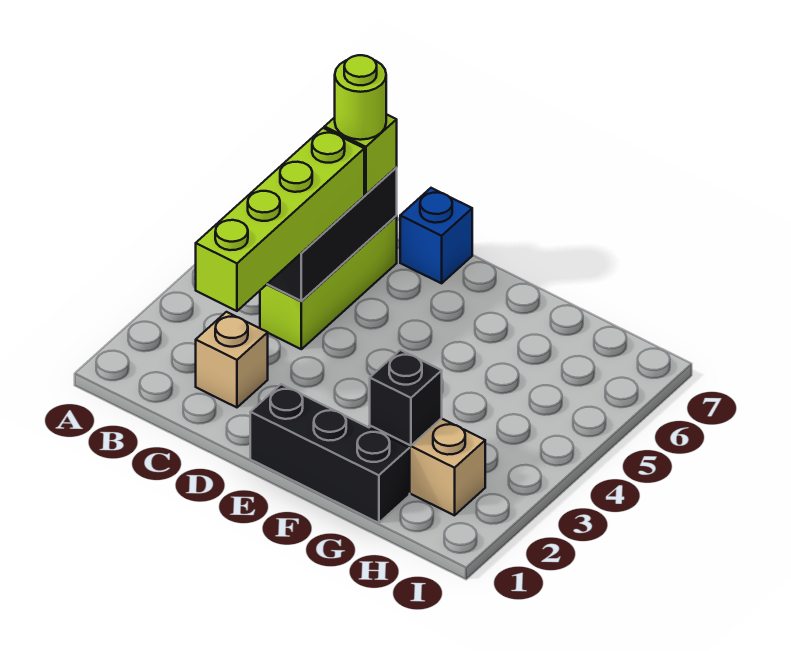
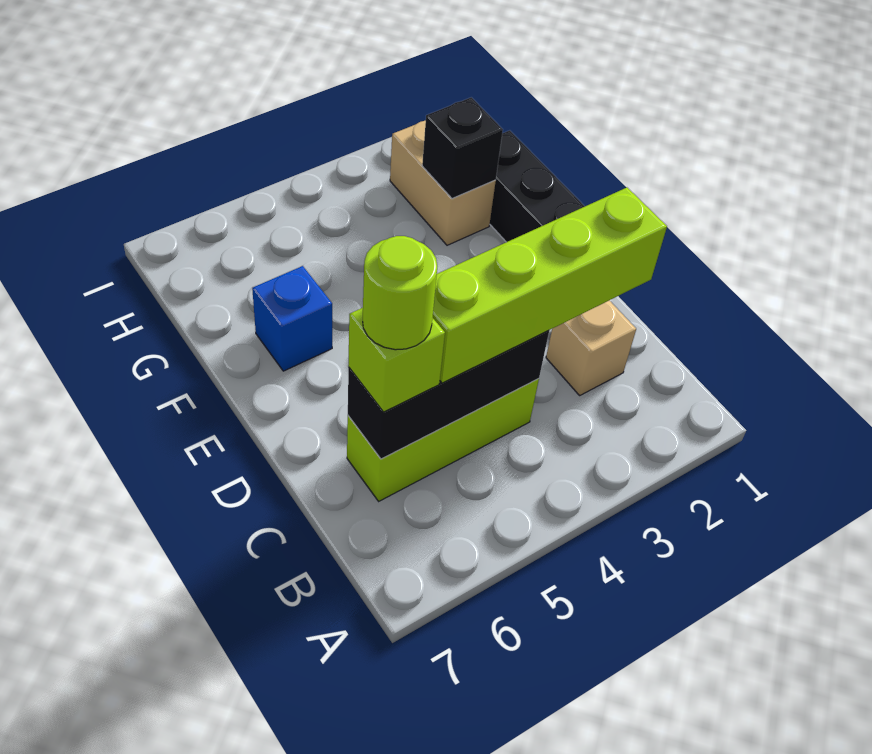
blue 1x1 brick [400,188,472,283] -> blue 1x1 brick moved to [252,266,332,371]

